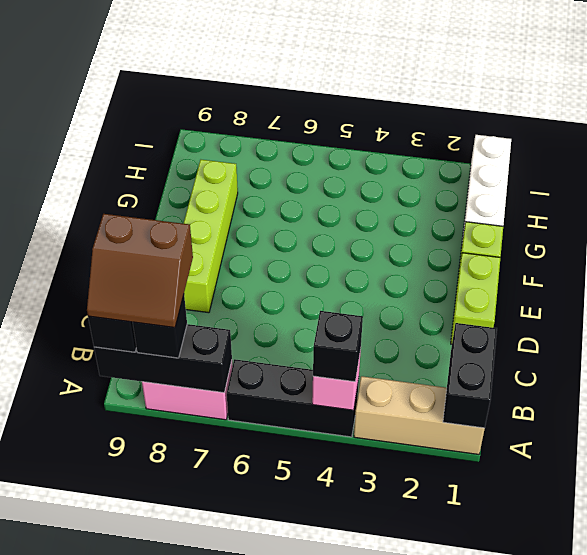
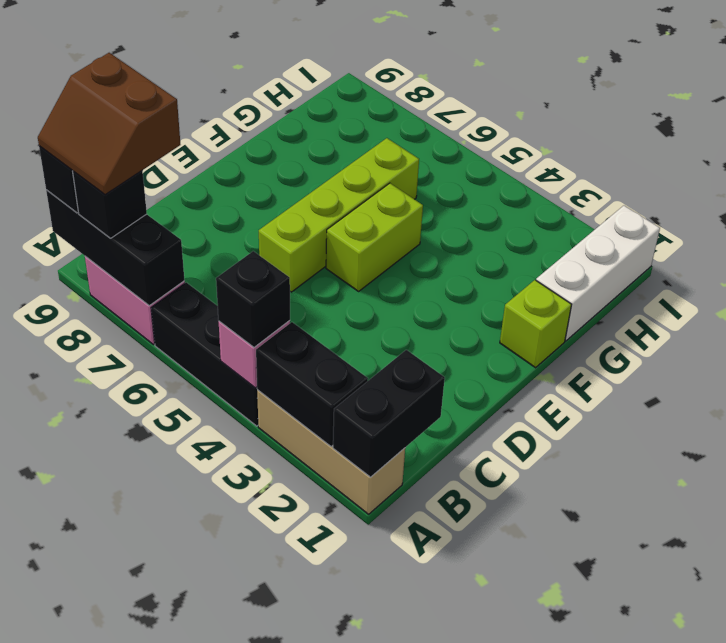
none -> black 1x2 brick [256,322,368,447]
lime 1x2 brick [451,253,500,344] -> lime 1x2 brick moved to [326,183,423,291]
lime 1x4 brick [184,160,238,313] -> lime 1x4 brick moved to [259,138,419,292]

